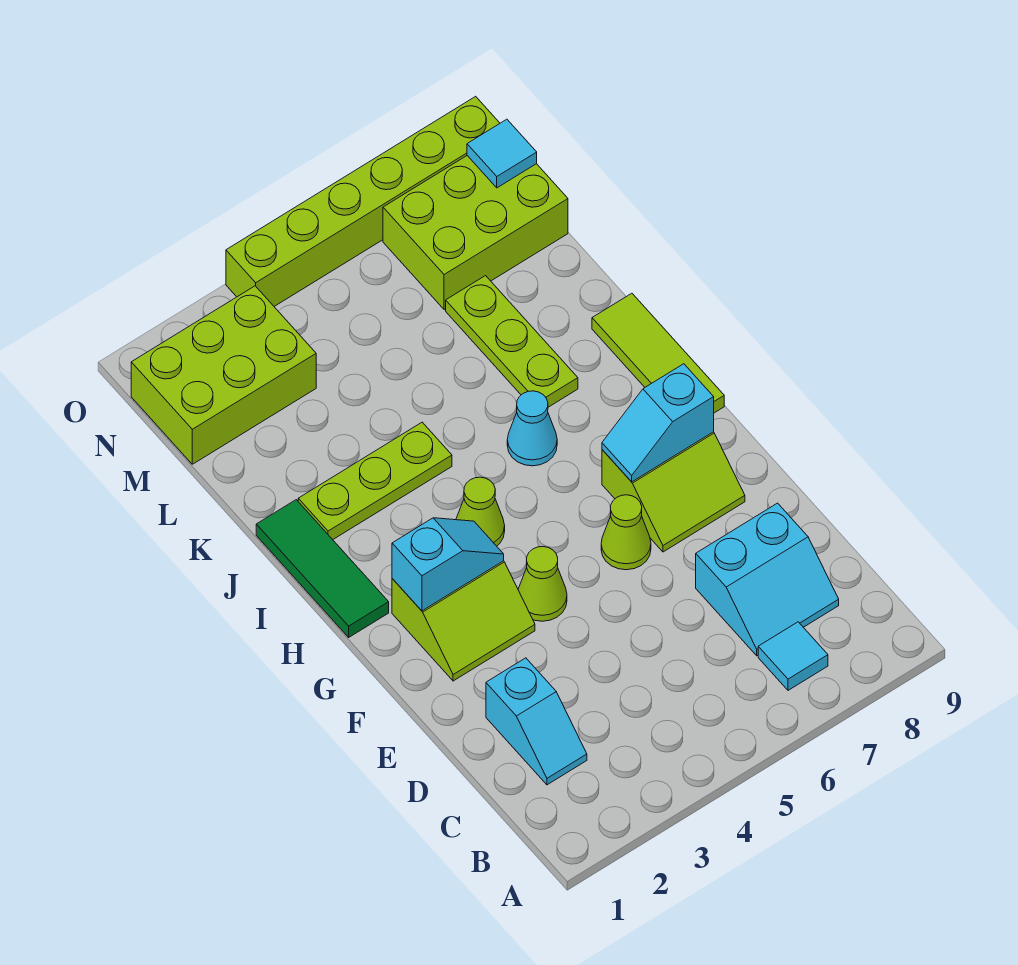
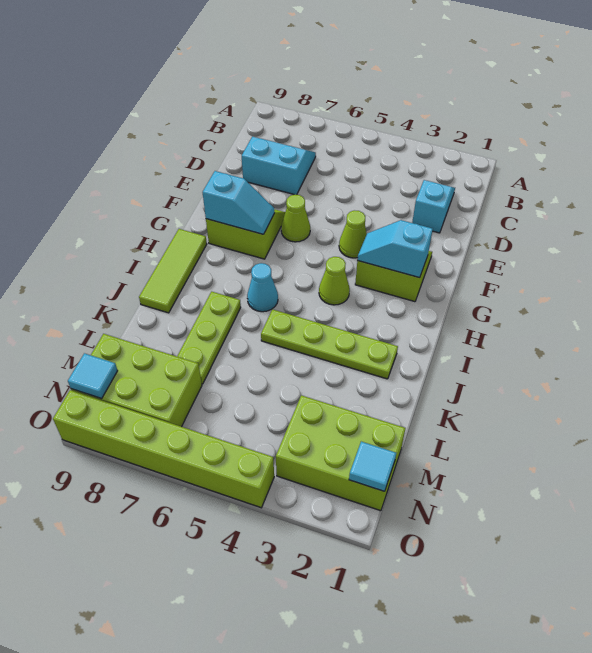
cyan 1x1 tile [758,622,828,690] -> cyan 1x1 tile moved to [349,442,396,491]
green 1x3 tile [256,500,389,637] -> none
lime 1x3 plate [298,422,452,540] -> lime 1x4 plate [261,309,398,379]

